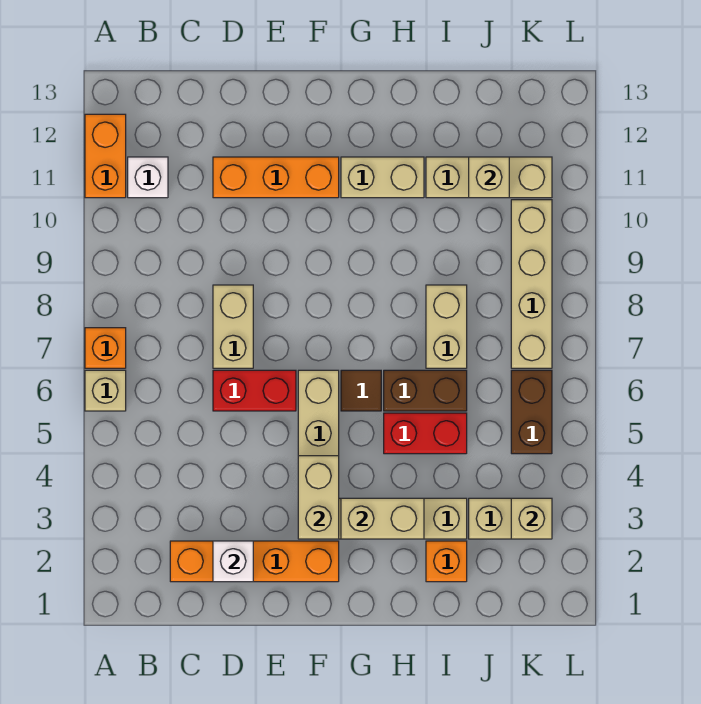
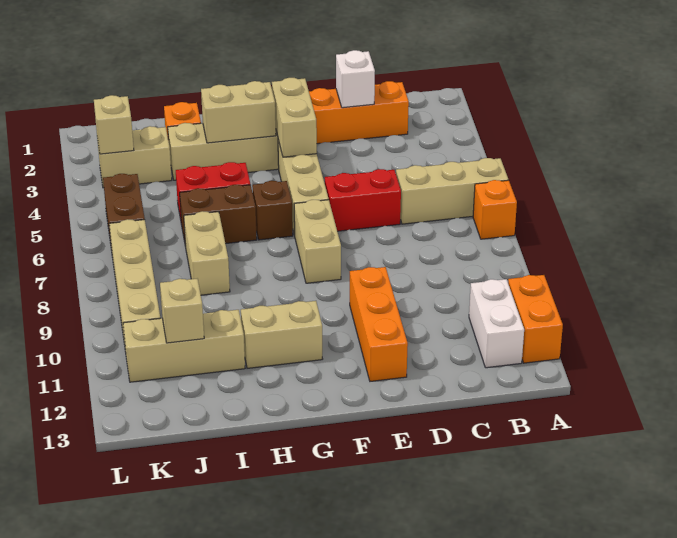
tan 1x1 brick [85,370,126,411] -> tan 1x3 brick [396,158,508,224]
white 1x1 brick [128,157,168,198] -> white 1x2 brick [469,279,524,368]
tan 1x2 brick [213,285,253,368] -> tan 1x2 brick moved to [294,200,341,283]
orange 1x3 brick [213,157,339,198] -> orange 1x3 brick turned to [350,267,408,381]
brown 1x1 tile [341,370,381,411] -> brown 1x1 brick [252,181,293,240]

